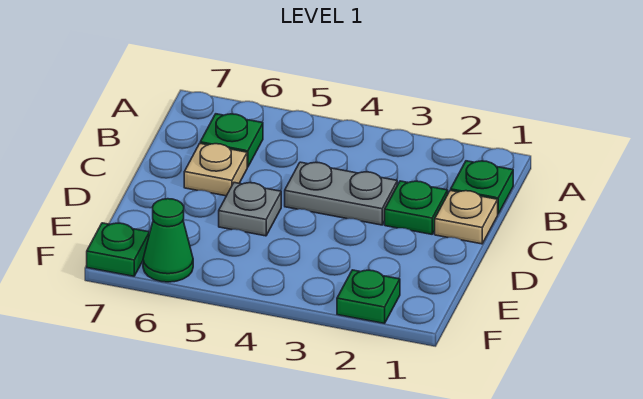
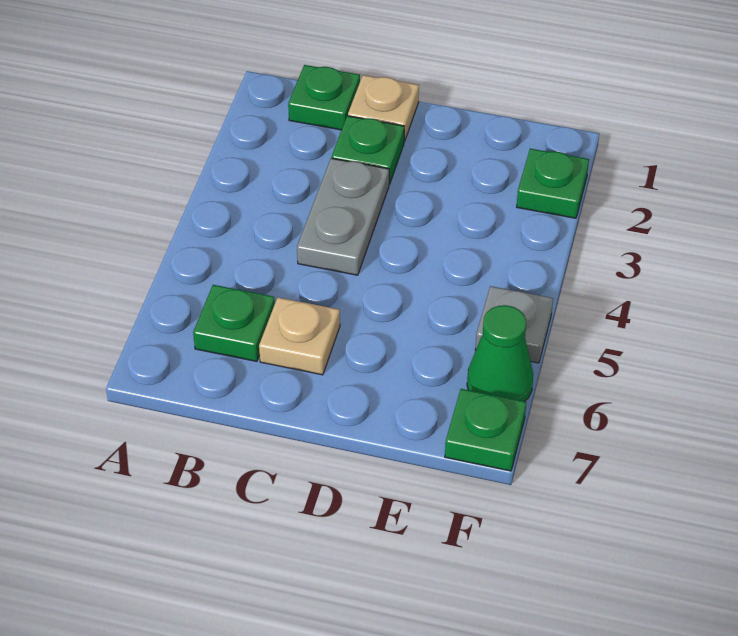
grey 1x1 plate [219,183,281,236] -> grey 1x1 plate moved to [475,286,553,363]

